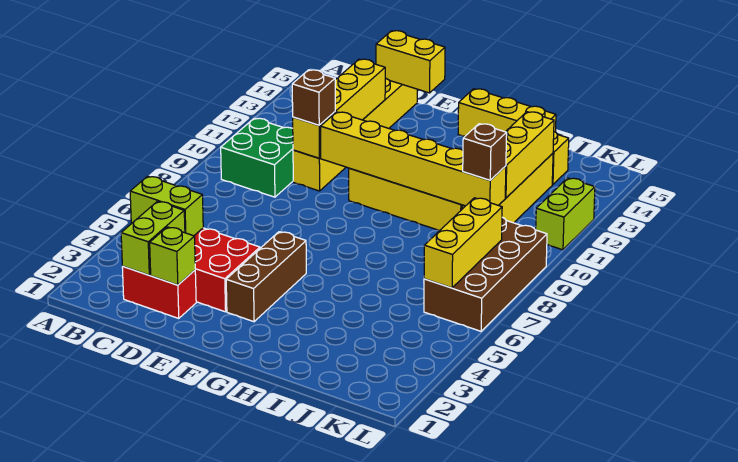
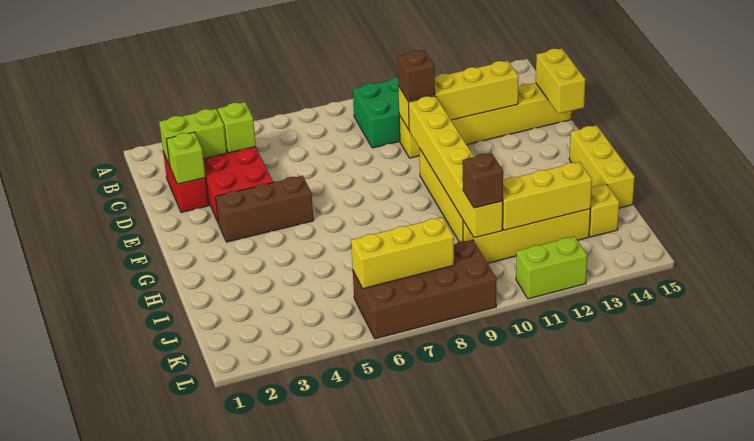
lime 1x2 brick [130,176,203,236] -> lime 1x1 brick [218,102,256,153]

